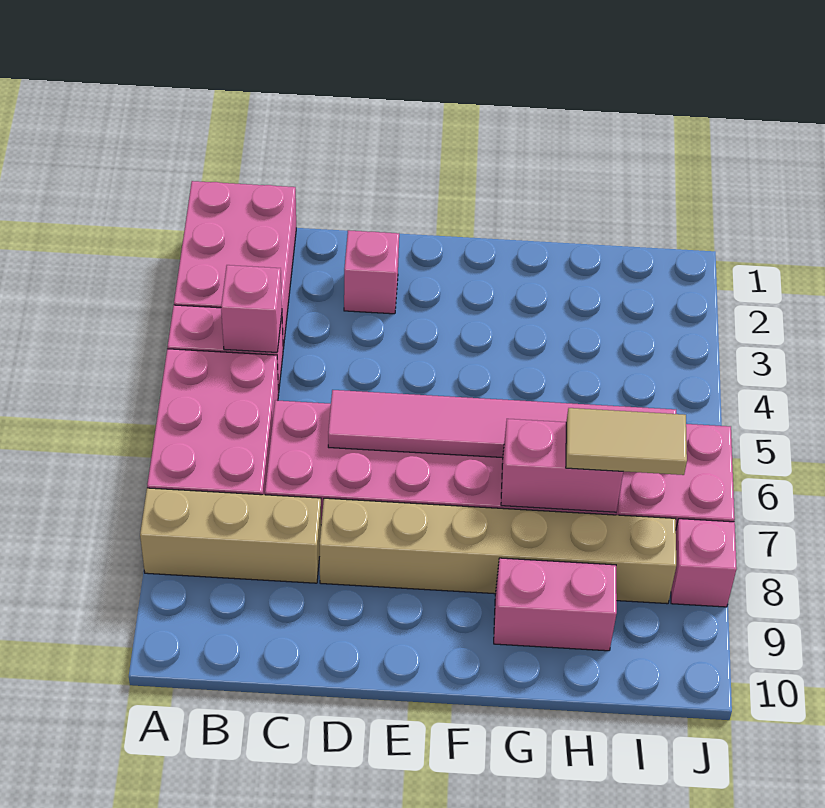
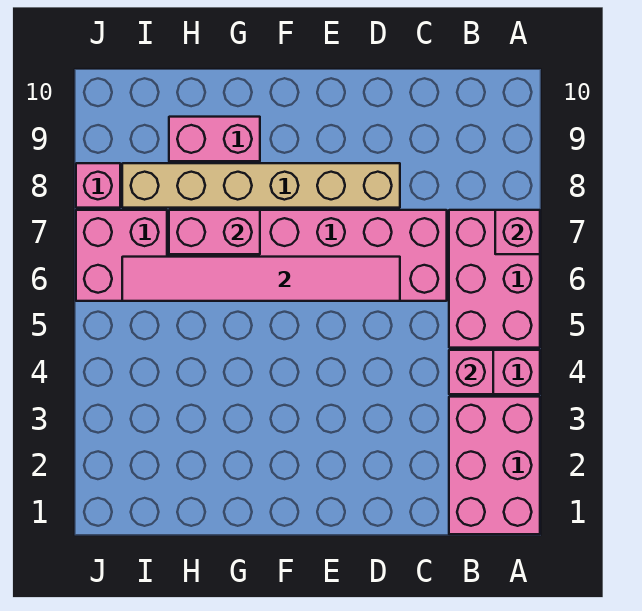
tan 1x3 brick [140,488,321,583] -> none
pink 1x1 brick [344,230,399,314] -> pink 1x1 brick moved to [495,210,540,254]
tan 1x2 tile [566,408,687,475] -> none

